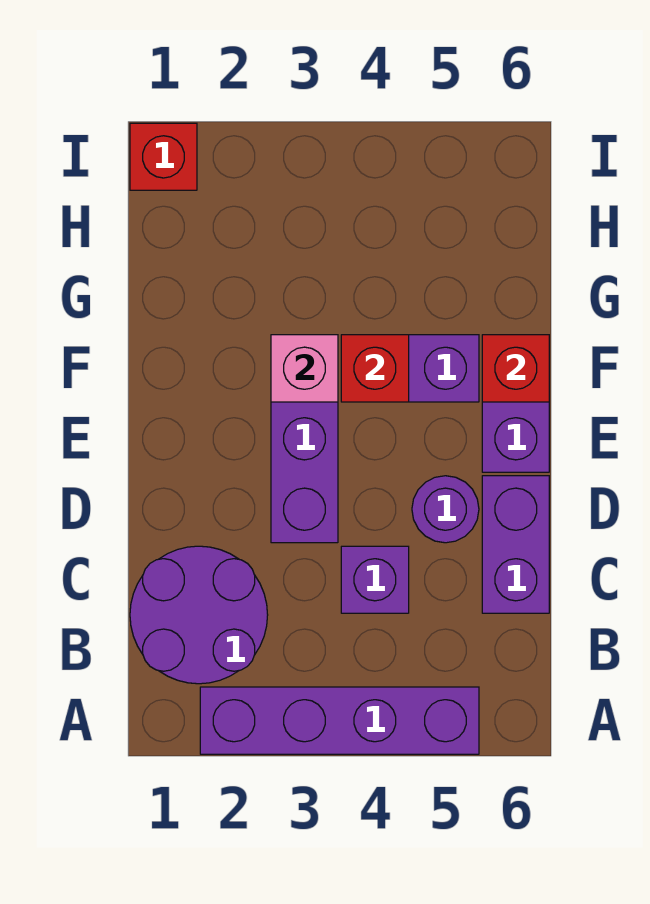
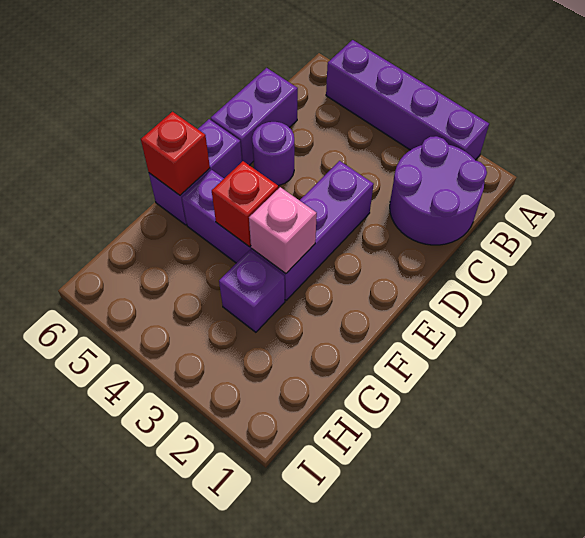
purple 1x1 brick [341,546,409,613] -> purple 1x1 brick moved to [219,250,285,332]
red 1x1 brick [130,123,197,190] -> none

